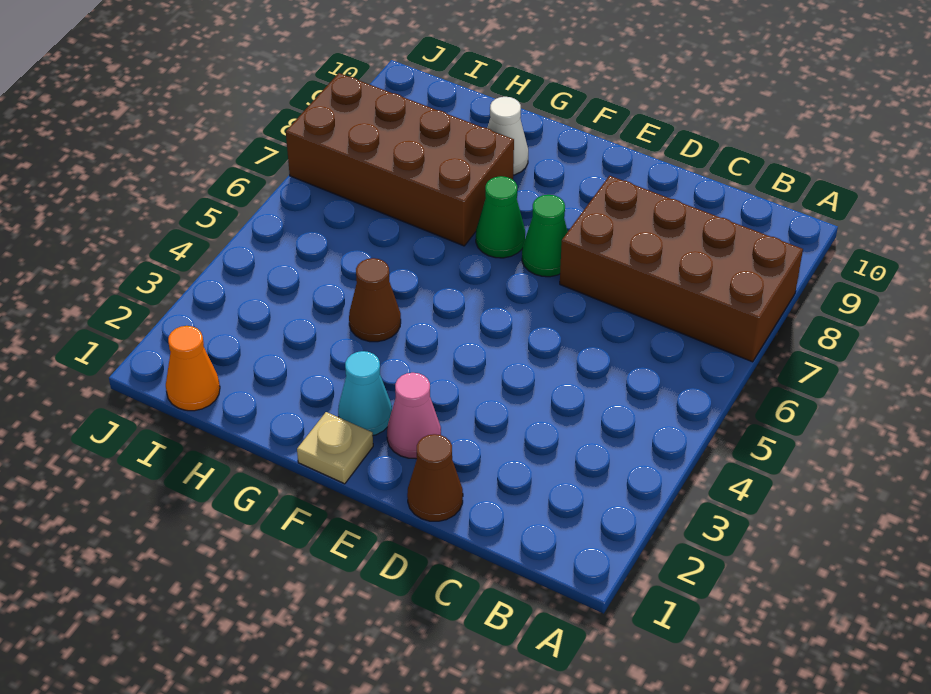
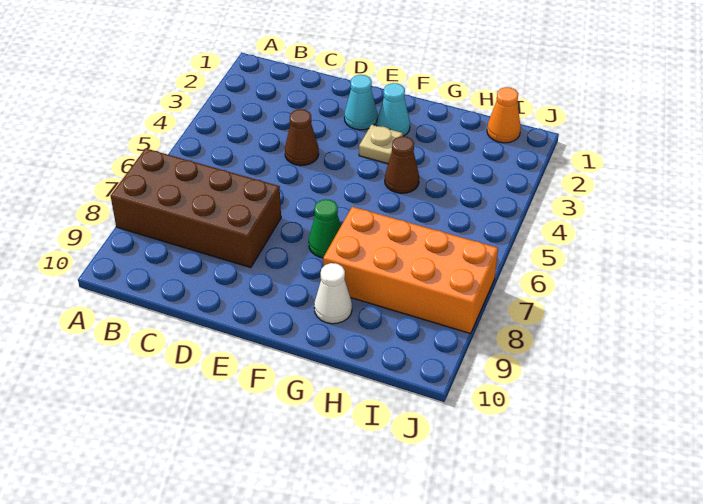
brown 1x1 cone [407,434,463,521] -> brown 1x1 cone moved to [285,109,319,166]
pink 1x1 cone [387,373,441,459] -> cyan 1x1 cone [344,75,377,130]
green 1x1 cone [522,195,568,277] -> none
tan 1x1 plate [297,412,373,484] -> tan 1x1 plate moved to [359,125,403,164]
brown 2x4 brick [286,73,514,246] -> orange 2x4 brick [323,207,498,334]

